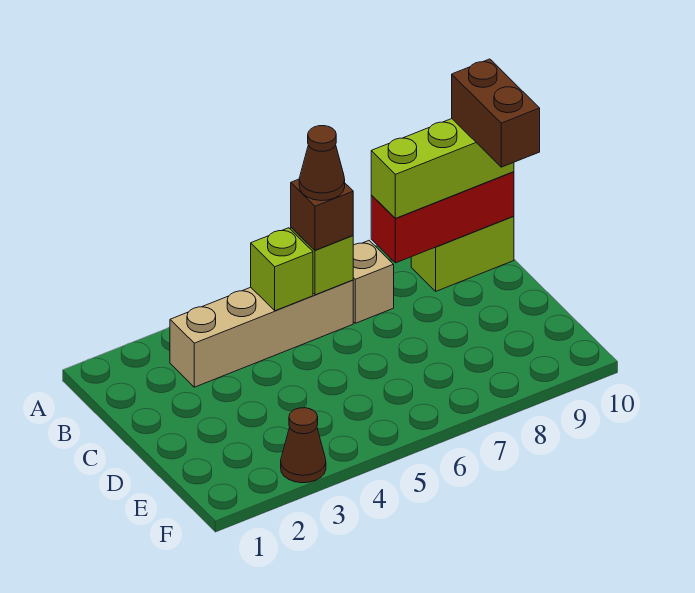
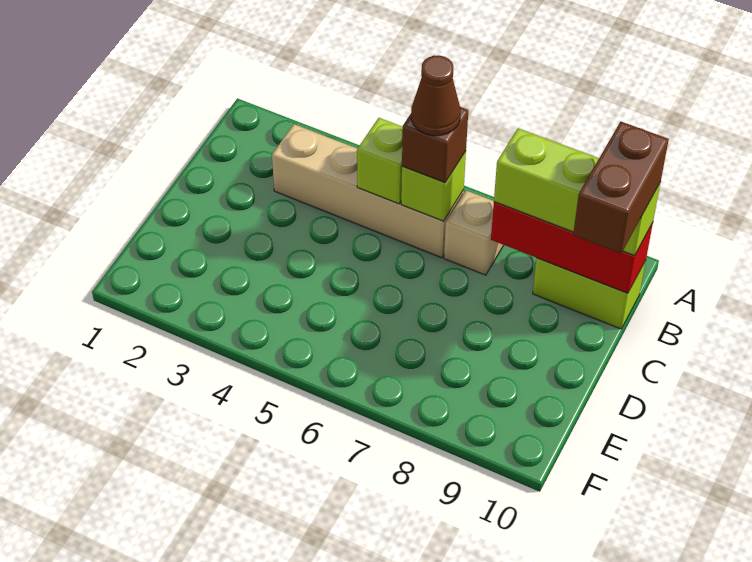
brown 1x1 cone [281,408,326,483] -> none

